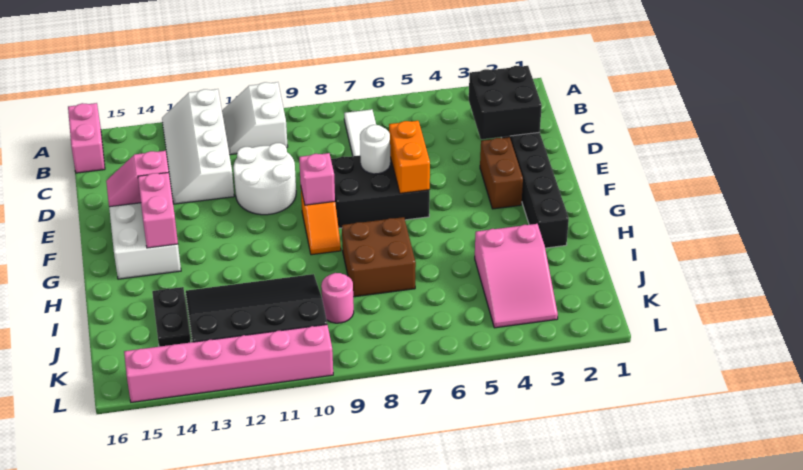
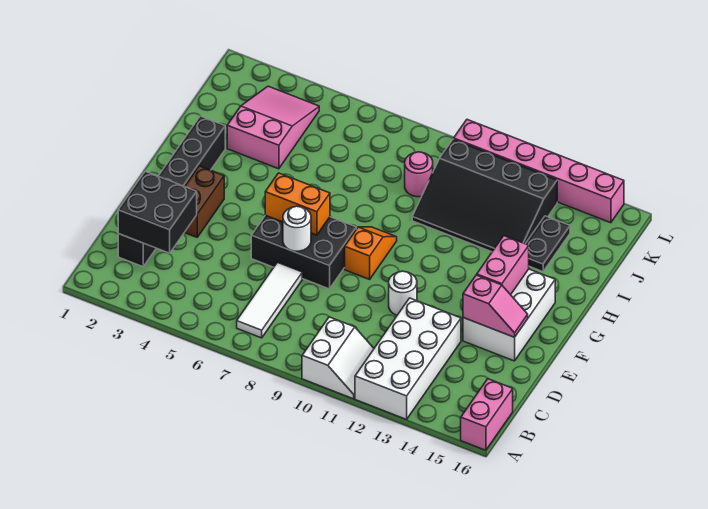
white 2x4 slope [162,89,234,204] -> white 2x4 brick [355,298,461,419]
white 2x2 round brick [233,143,296,215] -> white 1x1 round brick [389,271,417,315]
orange 1x2 brick [389,121,430,193] -> orange 1x2 brick turned to [265,173,330,235]
pink 1x1 brick [299,153,335,205] -> none
brown 2x2 brick [342,217,416,297] -> none

